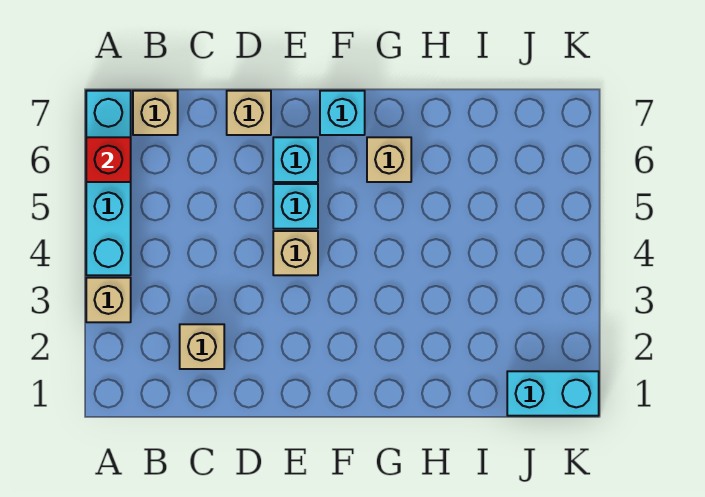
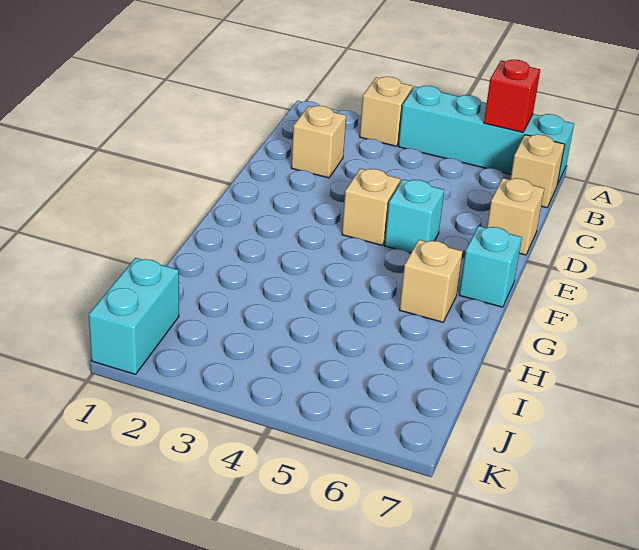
cyan 1x1 brick [273,137,318,182] -> none

